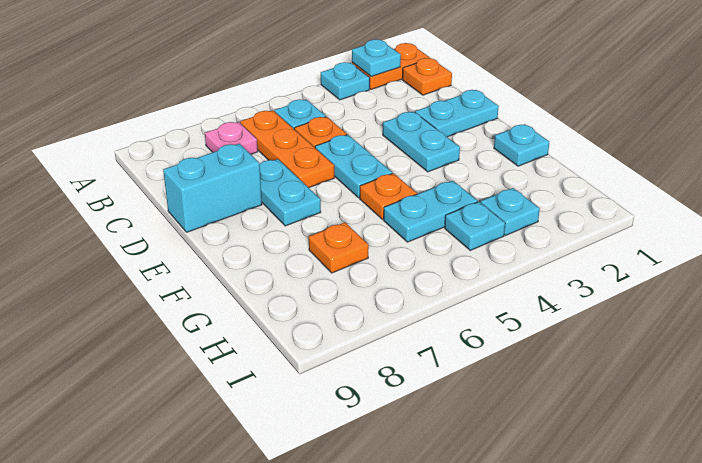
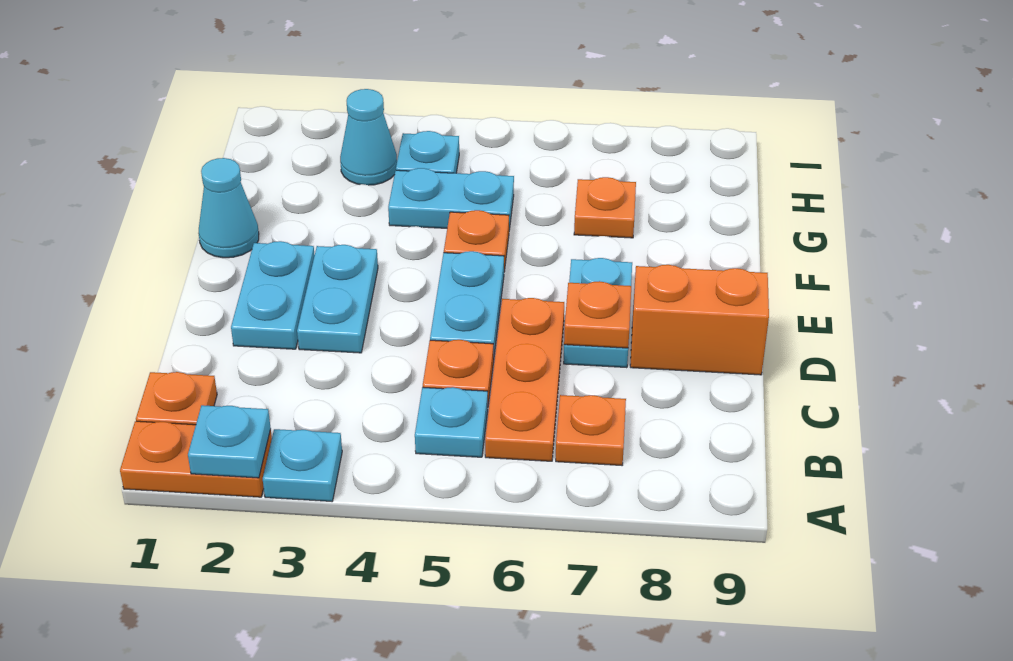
pink 1x1 plate [205,122,258,154] -> orange 1x1 plate [556,395,626,465]
cyan 1x2 plate [415,90,499,137] -> cyan 1x2 plate turned to [231,241,315,349]
none -> orange 1x1 plate [564,281,631,348]
cyan 1x2 brick [163,144,262,232] -> orange 1x2 brick [630,265,769,375]
cyan 1x1 plate [494,124,549,166] -> cyan 1x1 cone [198,158,259,258]
cyan 1x1 plate [481,188,540,235] -> cyan 1x1 cone [340,89,397,185]

